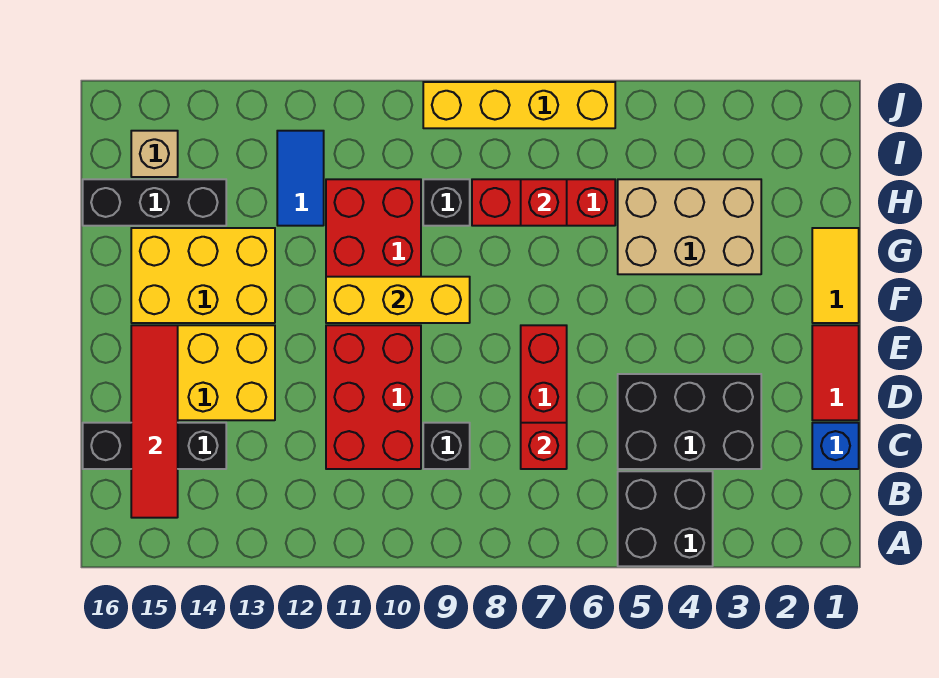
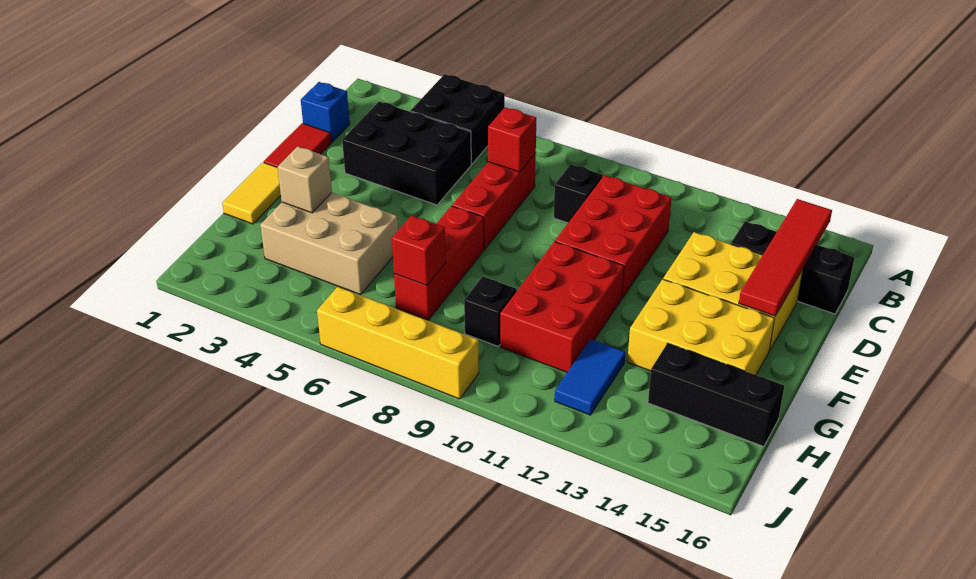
yellow 1x3 brick [326,277,470,323] -> none
red 1x3 brick [472,179,615,226] -> red 1x3 brick turned to [394,206,484,320]
tan 1x1 brick [131,131,178,177] -> tan 1x1 brick moved to [277,146,332,213]

